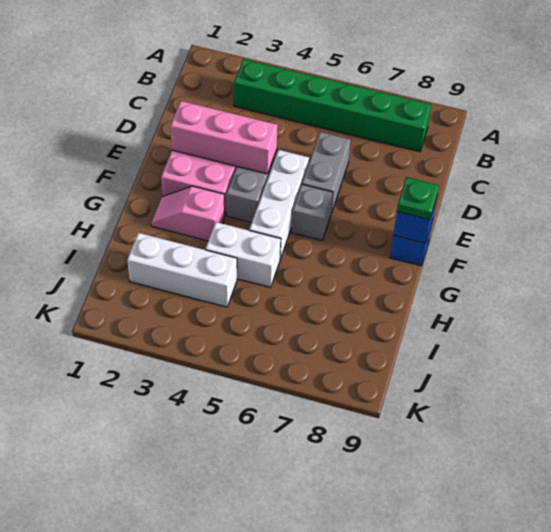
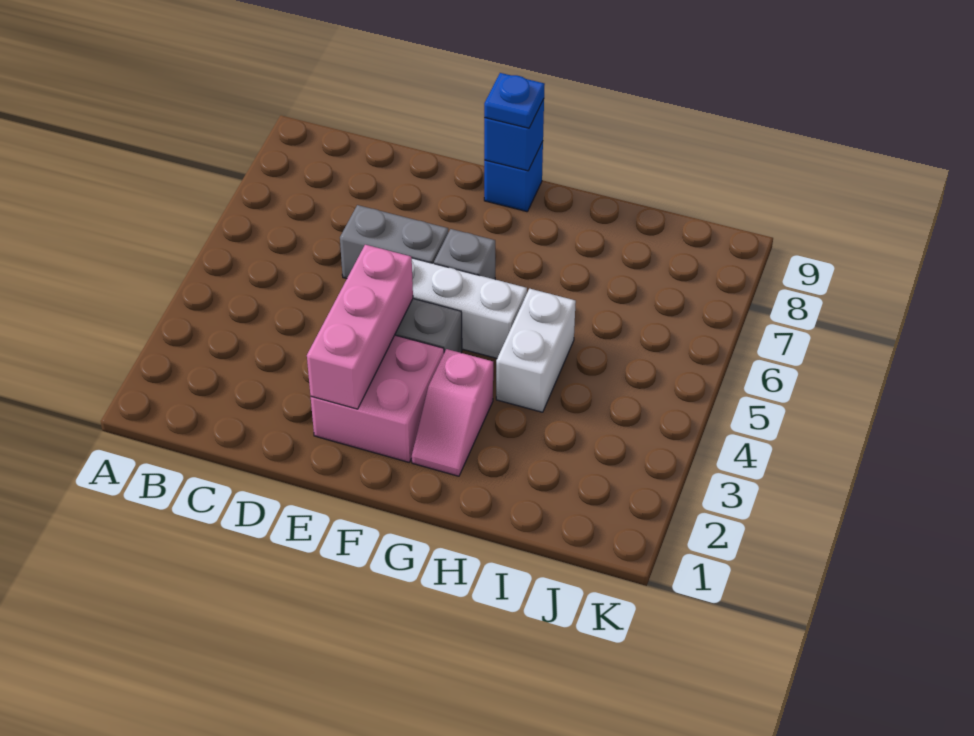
green 1x6 brick [234,59,431,152] -> none
green 1x1 plate [397,177,439,220] -> blue 1x1 plate [484,73,545,128]
white 1x3 brick [127,233,237,307] -> none

